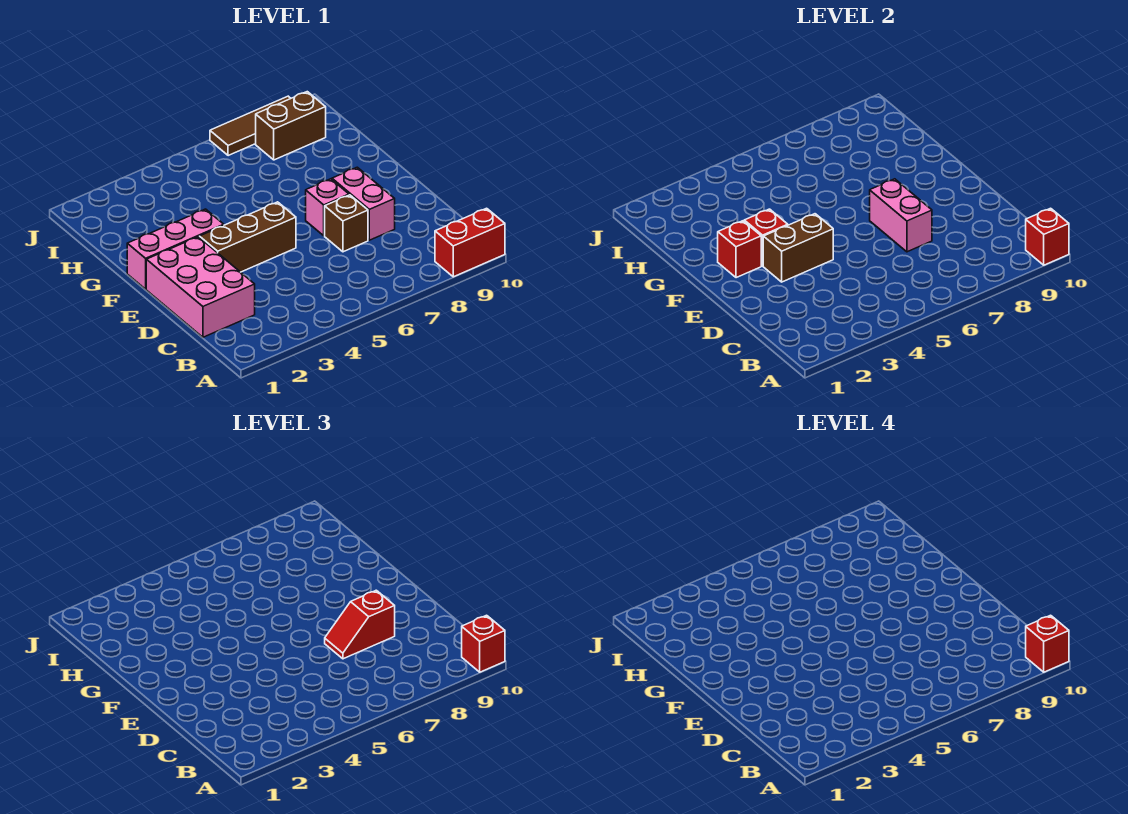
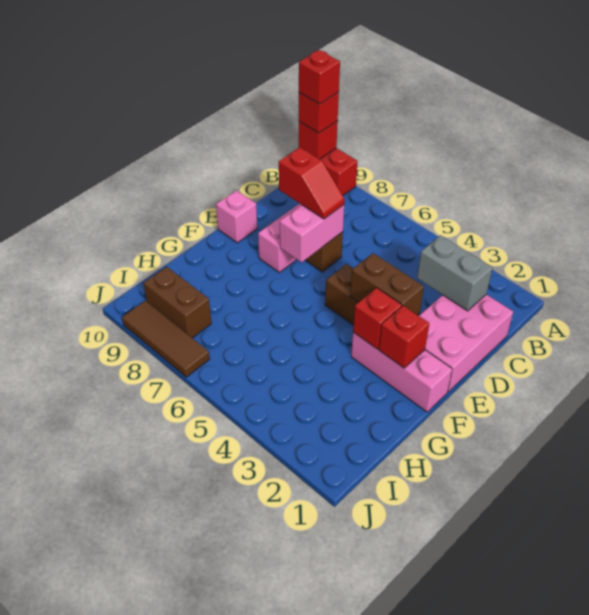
none -> grey 1x2 brick [417,236,492,311]
pink 1x1 brick [306,179,349,236] -> pink 1x1 brick moved to [216,190,257,243]

